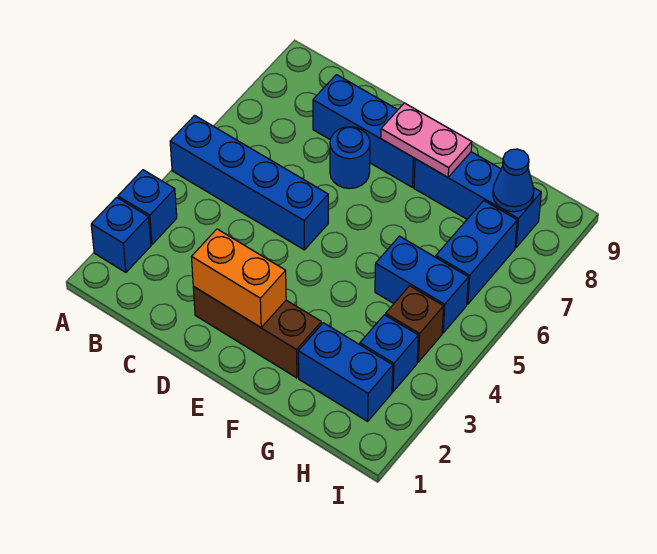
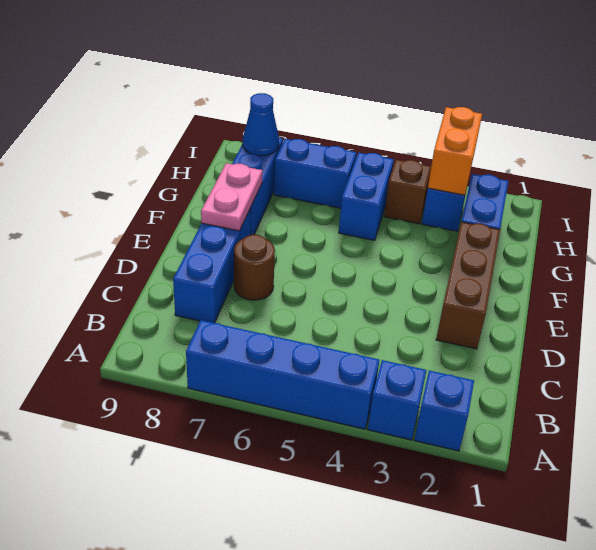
blue 1x4 brick [170,115,328,250] -> blue 1x4 brick turned to [186,320,379,429]
orange 1x2 brick [192,229,286,327] -> orange 1x2 brick moved to [428,107,482,195]
blue 1x1 round brick [330,127,370,189] -> brown 1x1 round brick [234,235,275,300]

